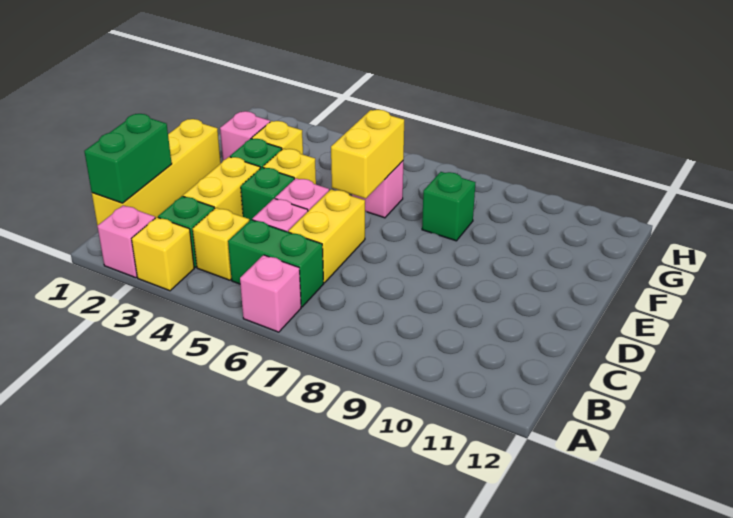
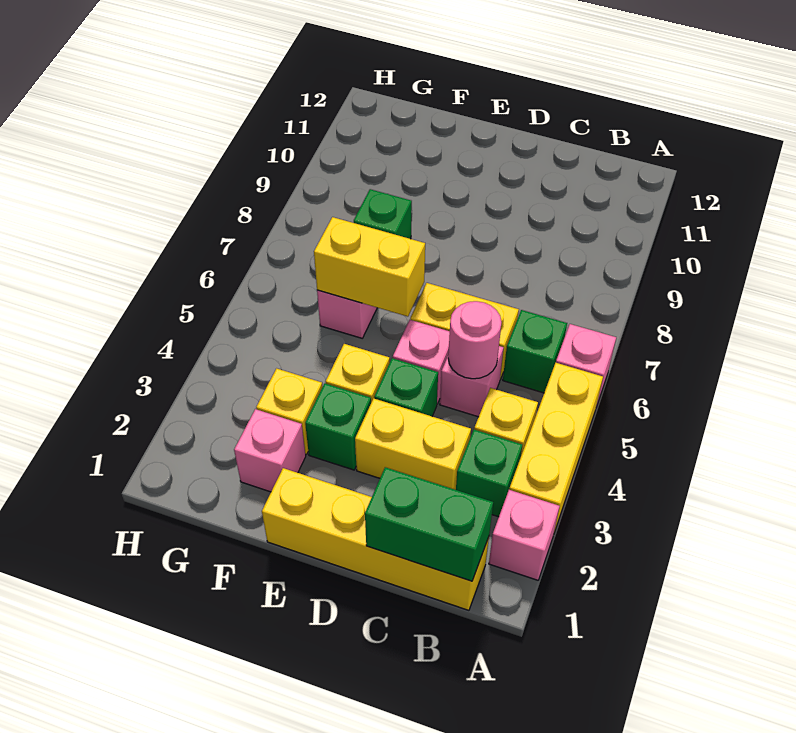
yellow 1x1 brick [132,217,194,291] -> yellow 1x3 brick [509,363,603,532]
green 1x2 brick [228,220,324,307] -> green 1x1 brick [503,310,567,393]
none -> pink 1x1 round brick [448,301,502,379]

